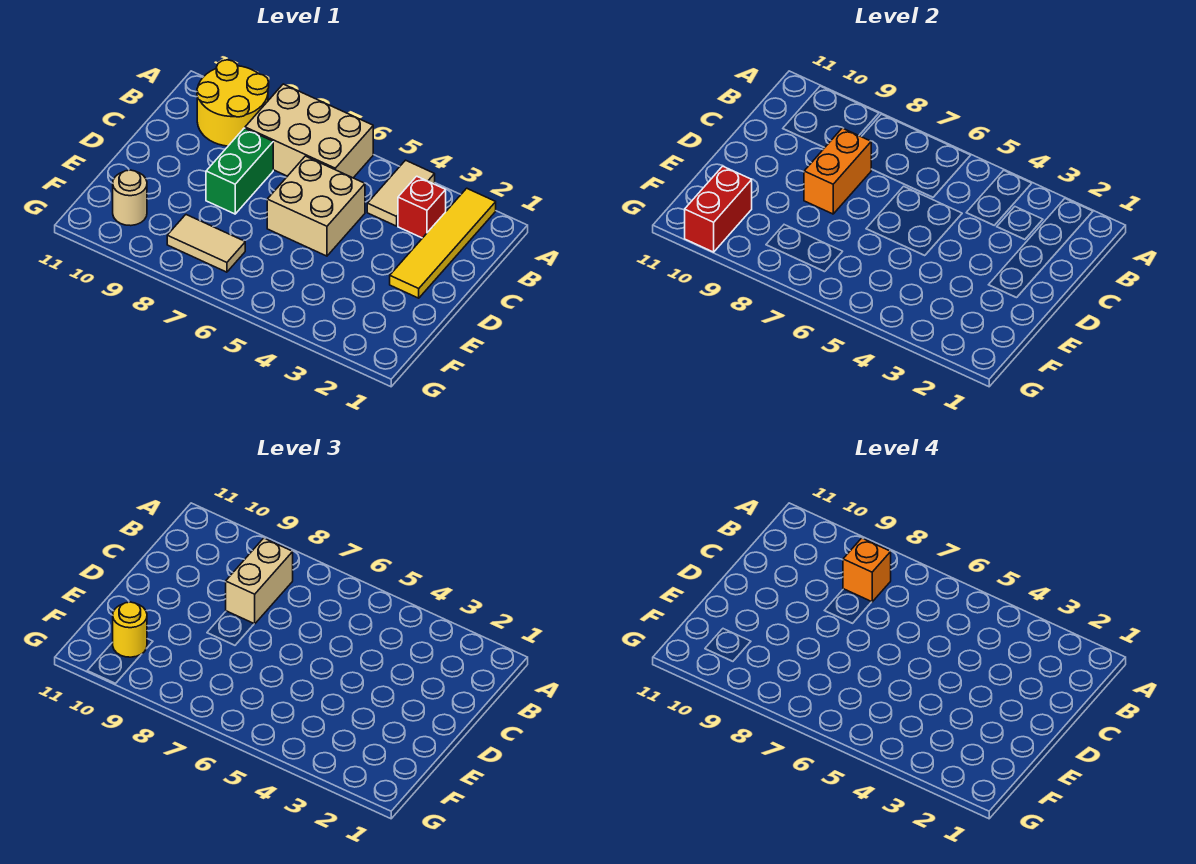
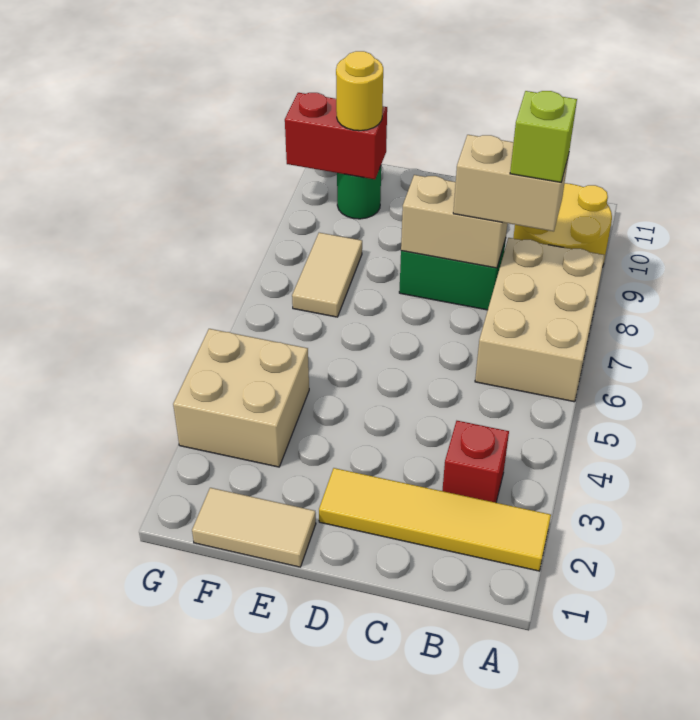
tan 1x2 tile [367,160,435,226] -> tan 1x2 tile moved to [192,488,316,567]
orange 1x1 brick [843,538,891,602] -> lime 1x1 brick [510,91,577,182]
tan 2x2 brick [267,156,365,256] -> tan 2x2 brick moved to [173,329,309,467]
orange 1x2 brick [804,128,871,214] -> tan 1x2 brick [401,175,508,268]
tan 1x1 round brick [113,170,147,226] -> green 1x1 round brick [337,166,381,219]

